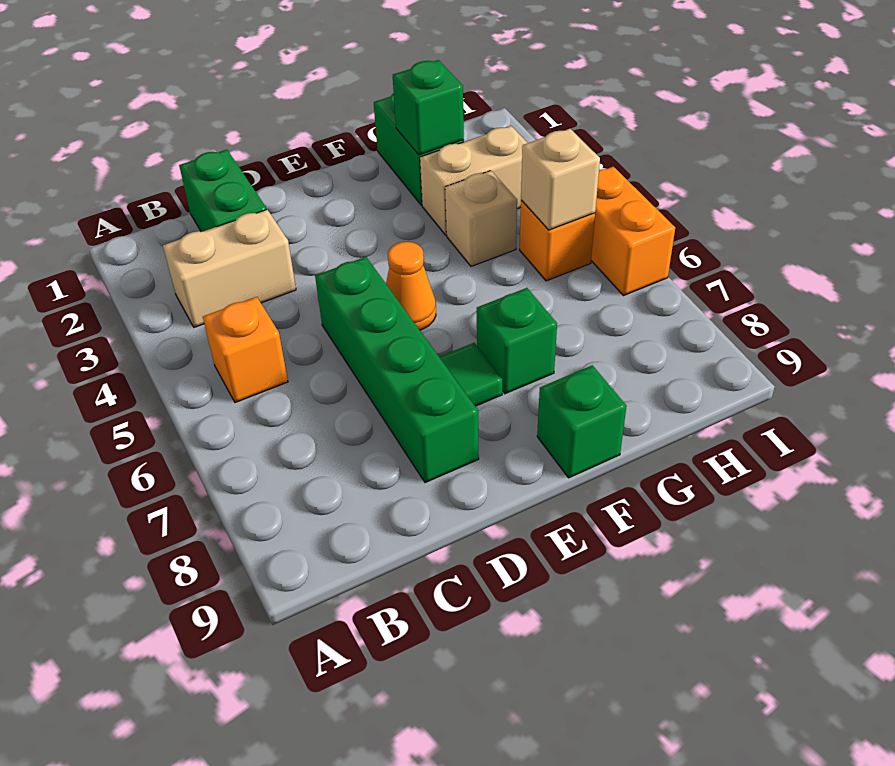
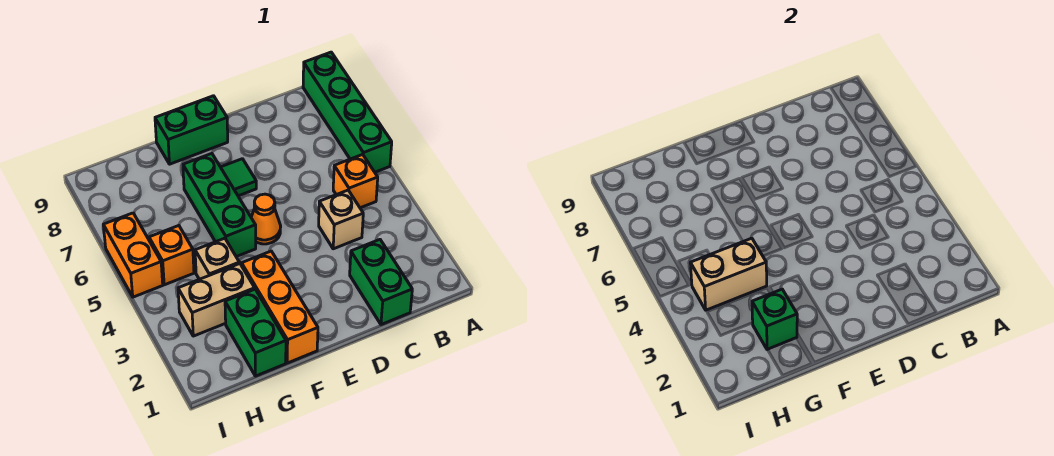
tan 1x2 brick [163,210,296,327] -> tan 1x2 brick moved to [690,238,767,310]
green 1x4 brick [315,257,479,483] -> green 1x4 brick moved to [303,52,392,172]
none -> orange 1x3 brick [242,251,318,363]
green 1x1 brick [477,288,557,394] -> green 1x3 brick [183,154,256,257]
green 1x1 brick [537,365,627,478] -> green 1x2 brick [155,96,228,164]
tan 1x1 brick [521,129,600,230] -> tan 1x1 brick moved to [319,190,363,249]

